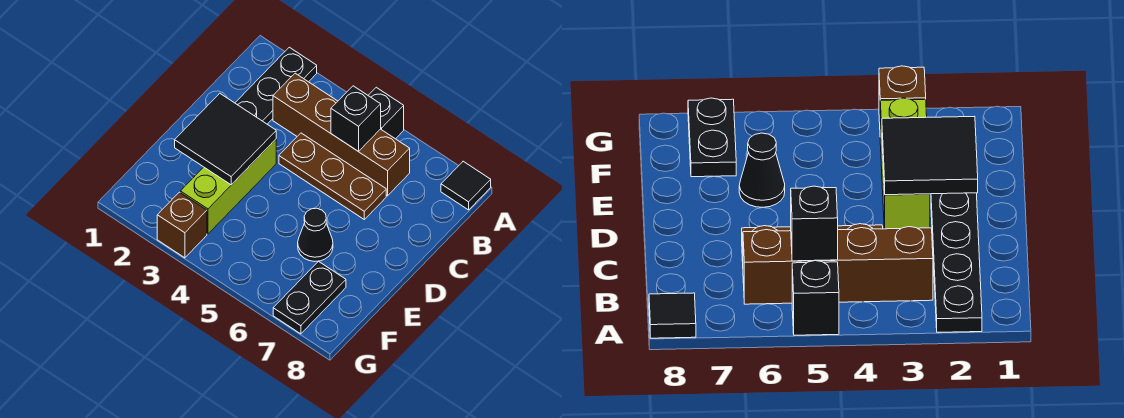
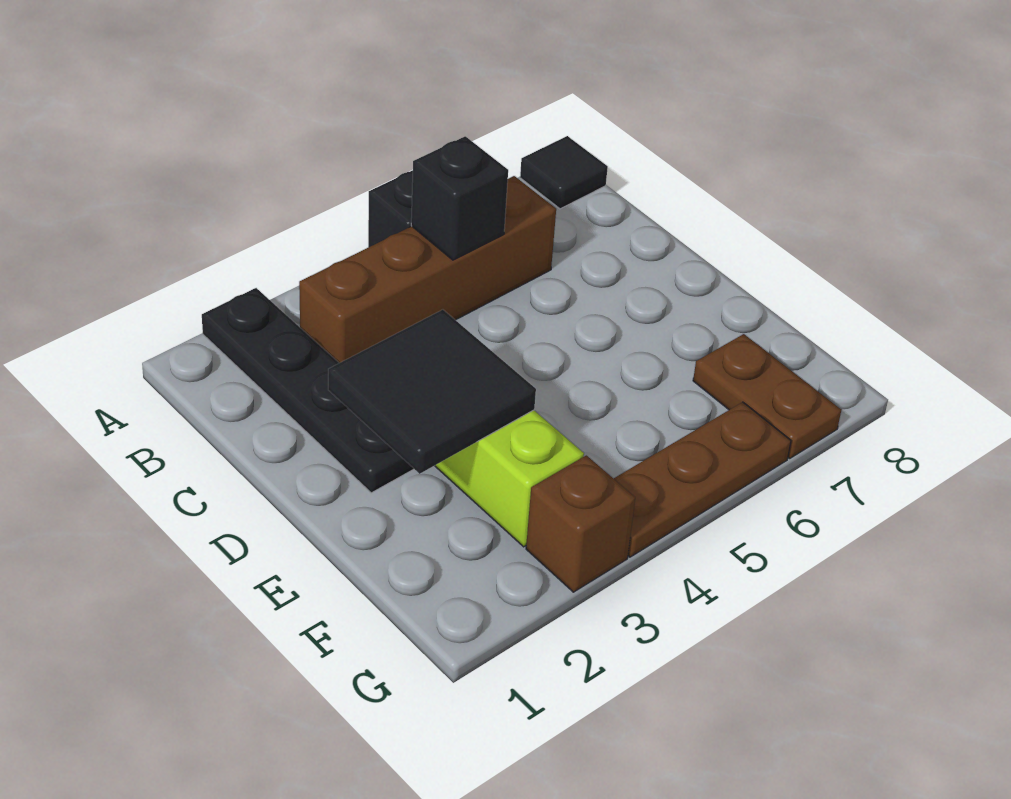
brown 1x3 plate [279,133,386,219] -> brown 1x3 plate moved to [614,402,791,557]
black 1x1 cone [298,208,333,261] -> none
black 1x2 plate [273,261,346,334] -> brown 1x2 plate [693,334,841,459]

